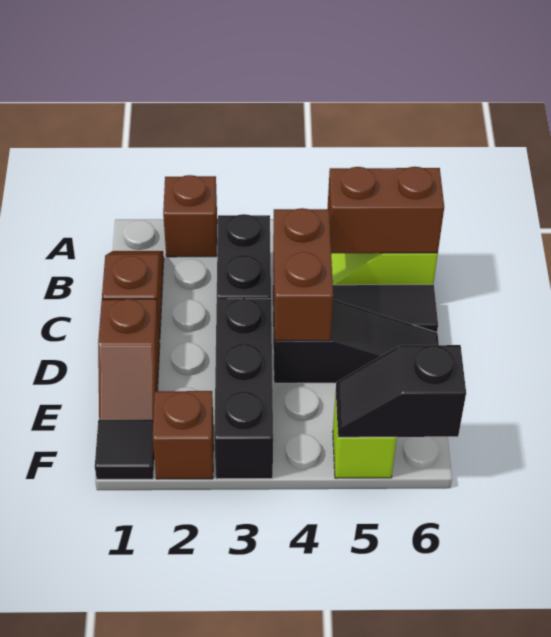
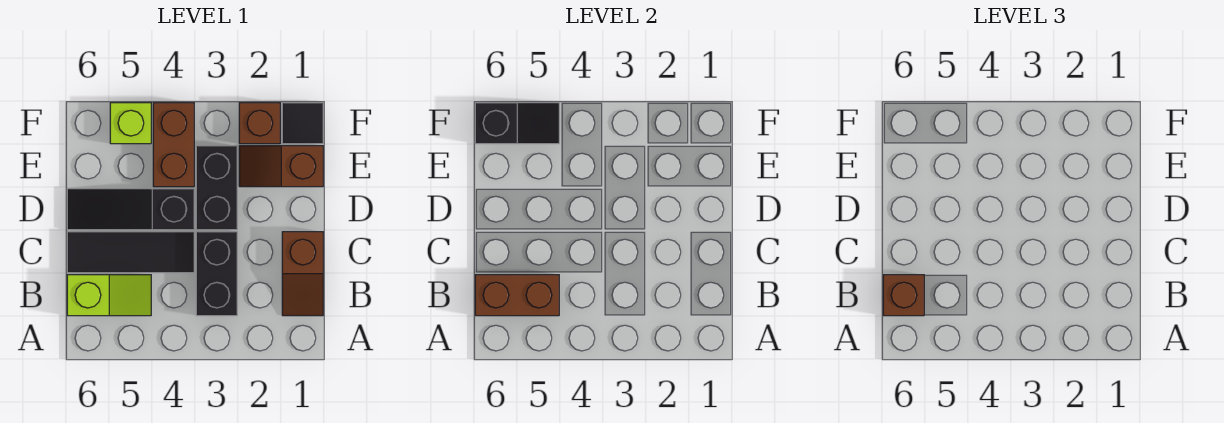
brown 1x1 brick [163,175,217,257] -> brown 1x1 brick moved to [883,275,924,316]
brown 1x2 brick [273,208,333,341] -> brown 1x2 brick moved to [153,103,194,187]
brown 1x2 slope [98,299,160,420] -> brown 1x2 slope turned to [239,146,323,187]
black 1x3 brick [214,299,273,479] -> black 1x2 brick [196,146,237,230]

